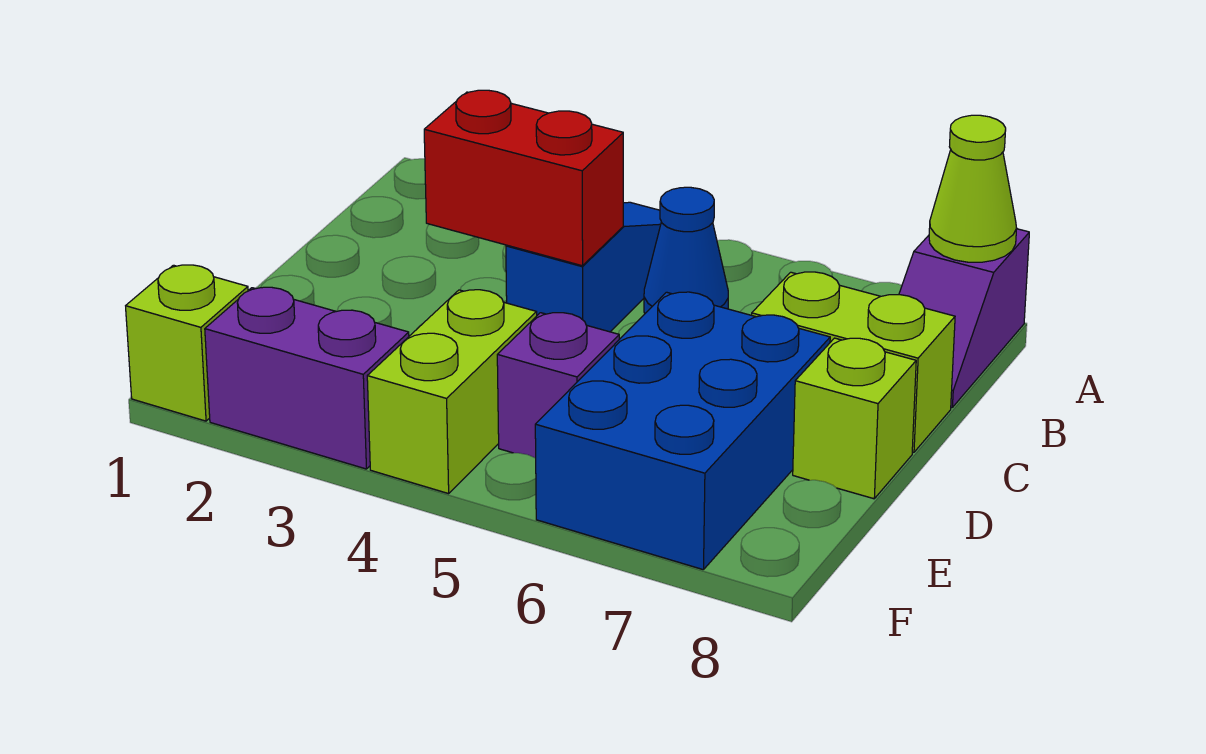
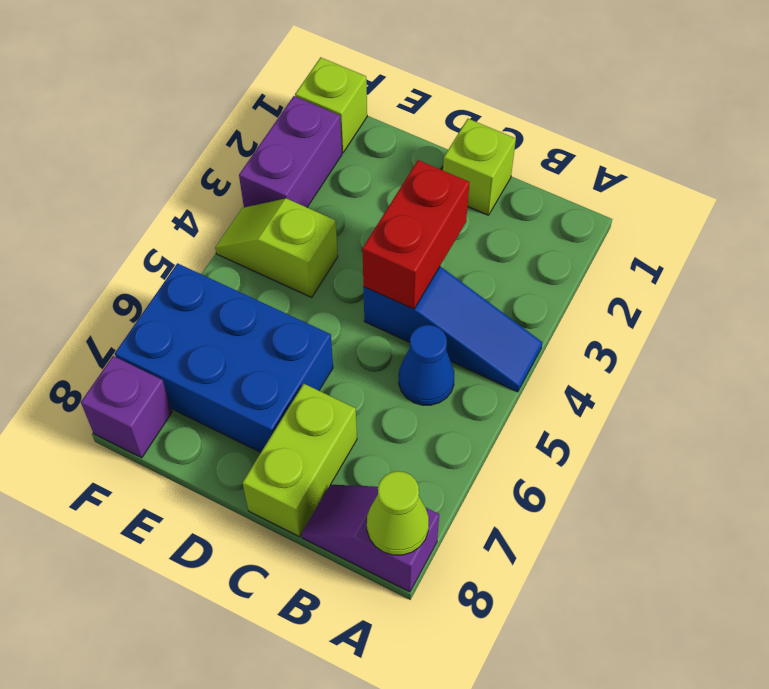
lime 1x1 brick [793,338,916,499] -> lime 1x1 brick moved to [443,119,516,215]
lime 1x2 brick [367,290,537,494] -> lime 1x2 slope [215,198,338,297]
purple 1x1 brick [497,313,619,458] -> purple 1x1 brick moved to [81,356,172,458]

